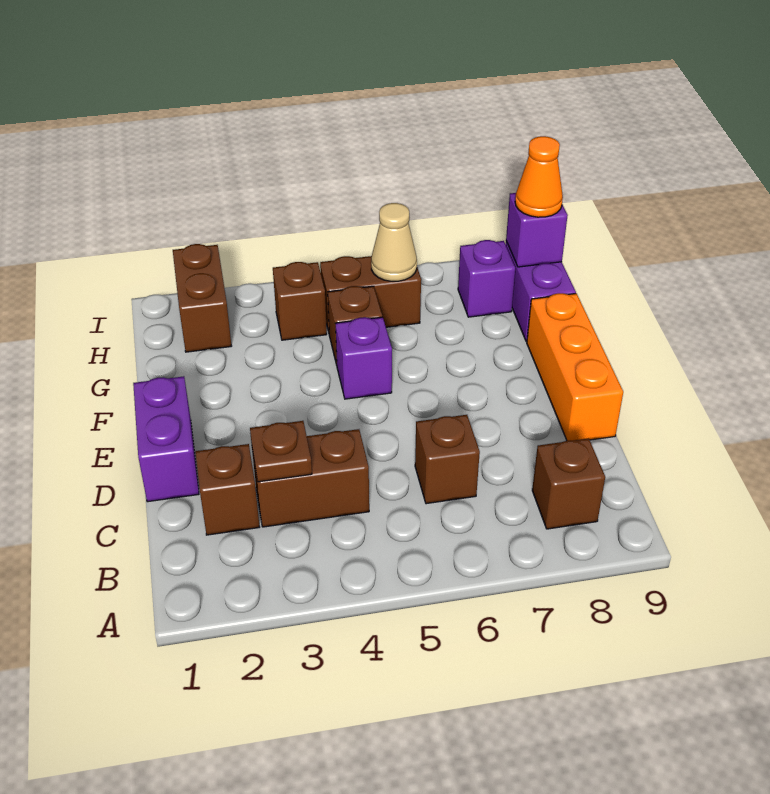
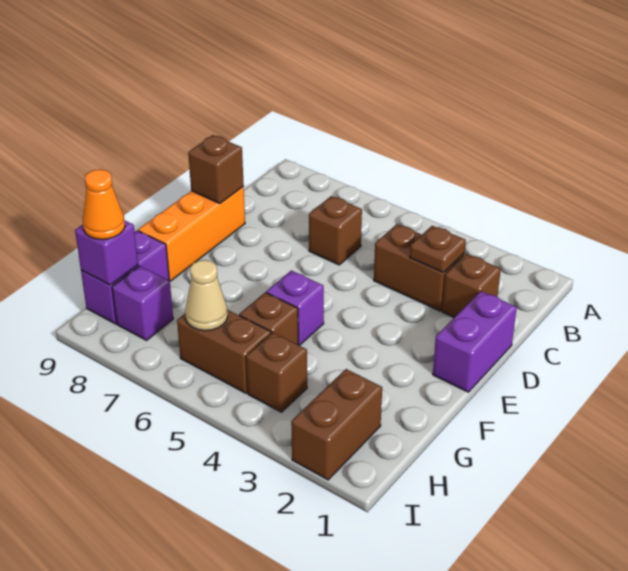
brown 1x1 brick [532,438,605,529] -> brown 1x1 brick moved to [188,135,244,204]

